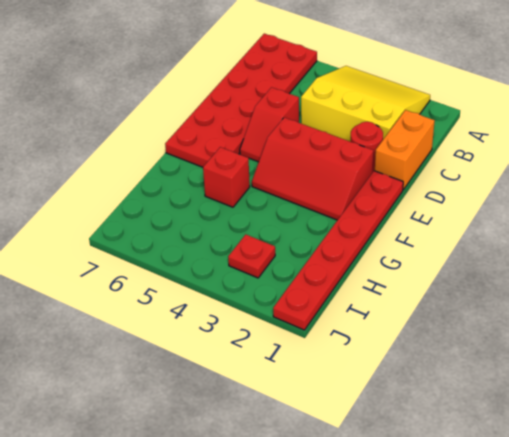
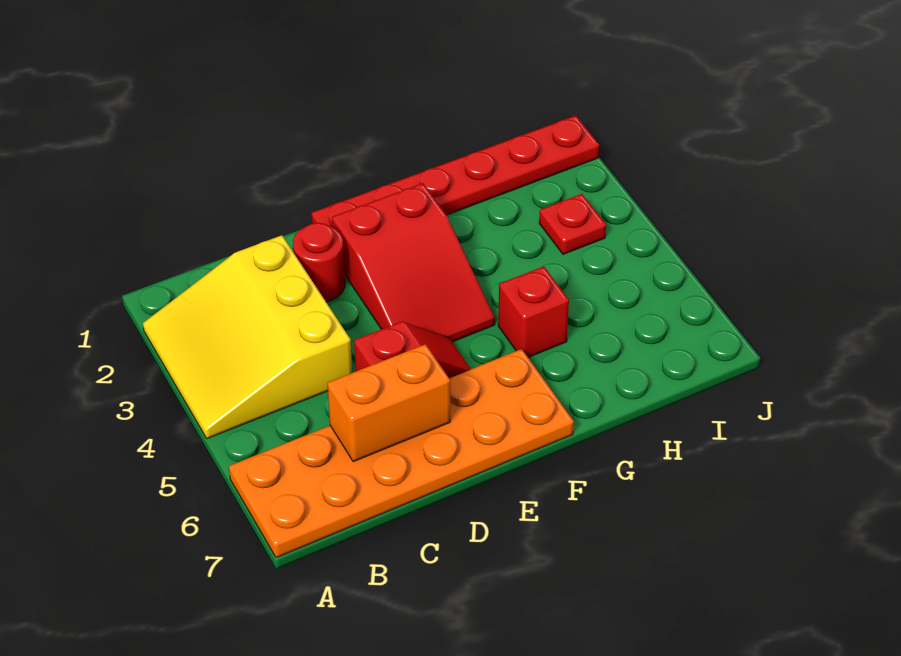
red 2x6 plate [165,34,317,167] -> orange 2x6 plate [229,349,574,558]
orange 1x2 brick [375,110,435,190] -> orange 1x2 brick moved to [327,344,450,462]
red 2x3 slope [252,117,373,220] -> red 2x3 slope turned to [332,183,495,342]

